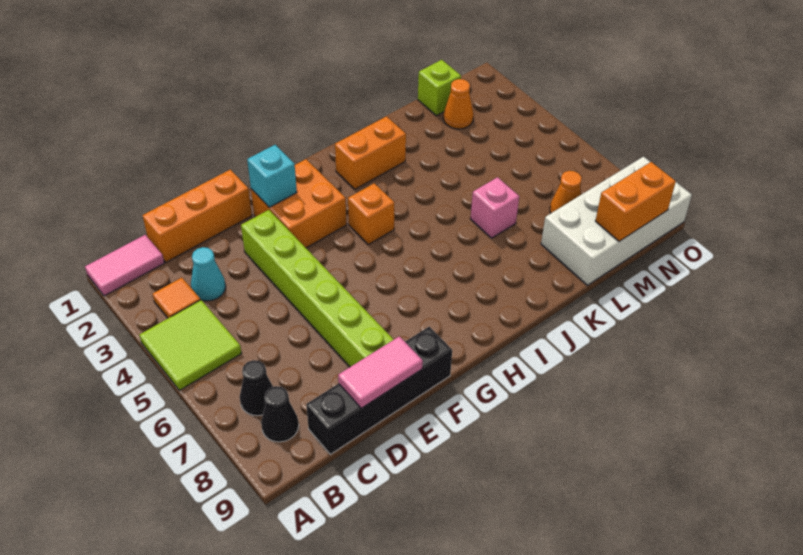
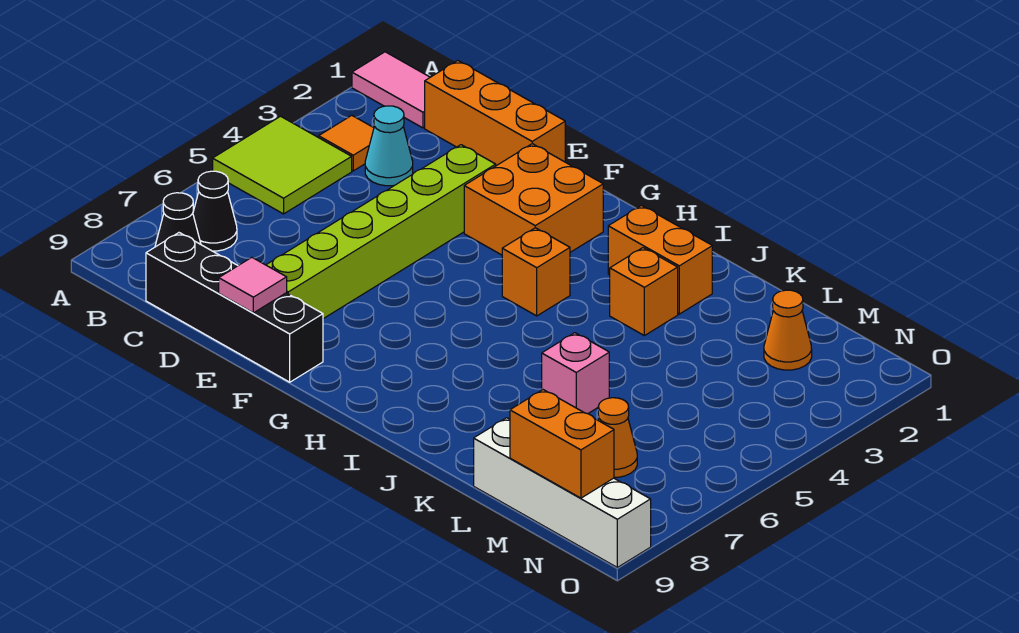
pink 1x2 tile [338,336,423,408] -> pink 1x1 tile [219,257,287,313]
cyan 1x1 brick [247,145,297,207] -> none
none -> orange 1x1 brick [610,248,678,336]
white 2x4 brick [541,157,692,285] -> white 1x4 brick [474,418,651,567]
lime 1x1 brick [418,60,461,116] -> none

